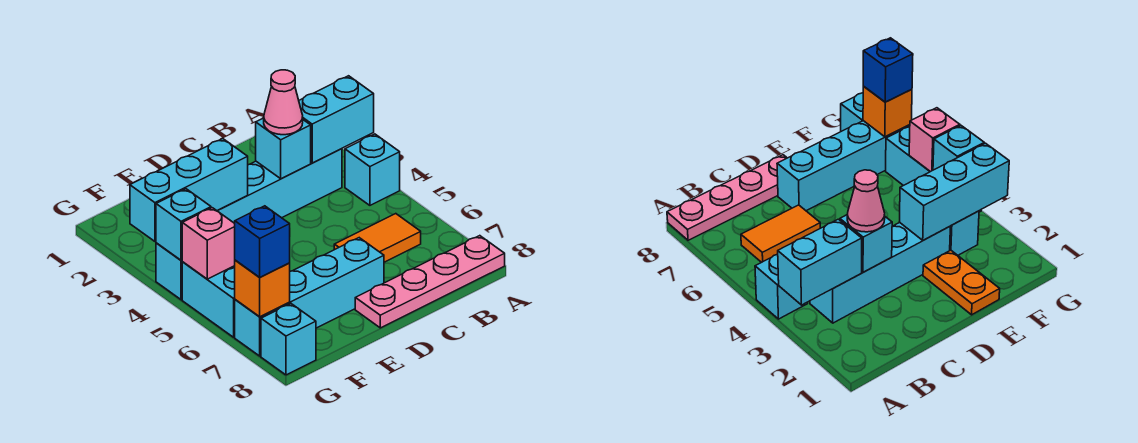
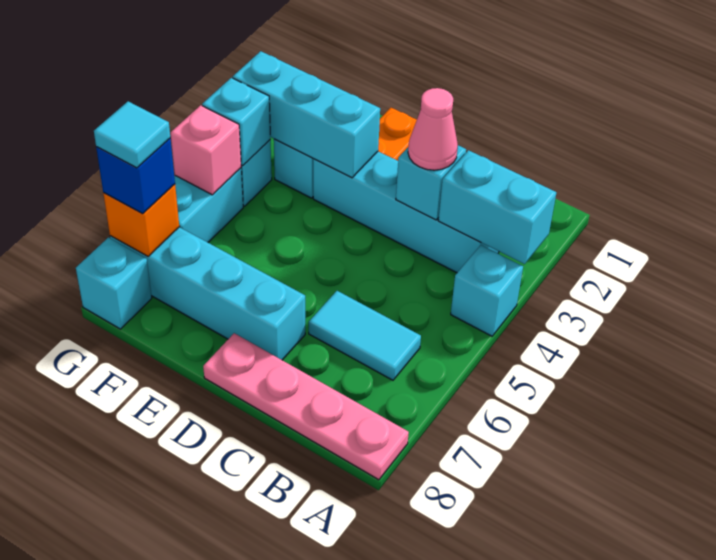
orange 1x2 tile [334,214,421,262] -> cyan 1x2 tile [309,291,421,380]
none -> cyan 1x1 tile [94,101,170,168]

